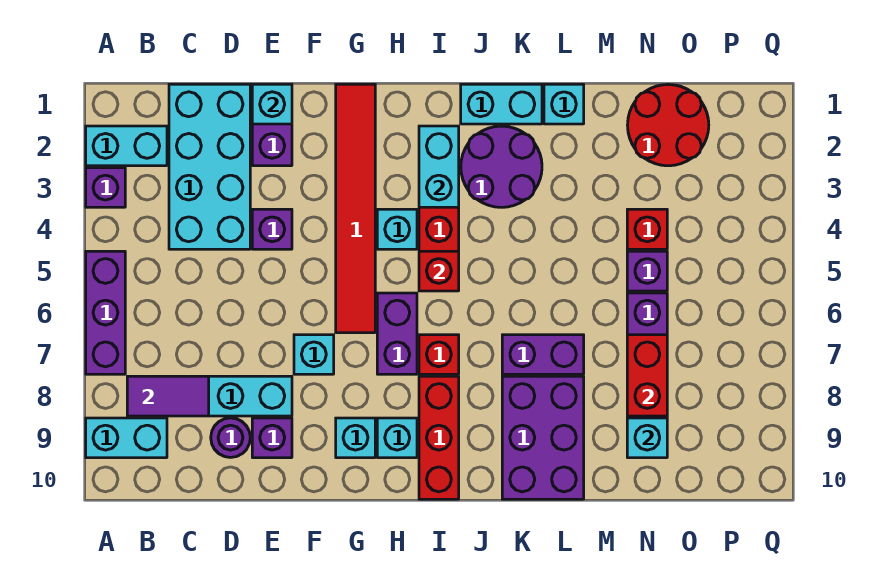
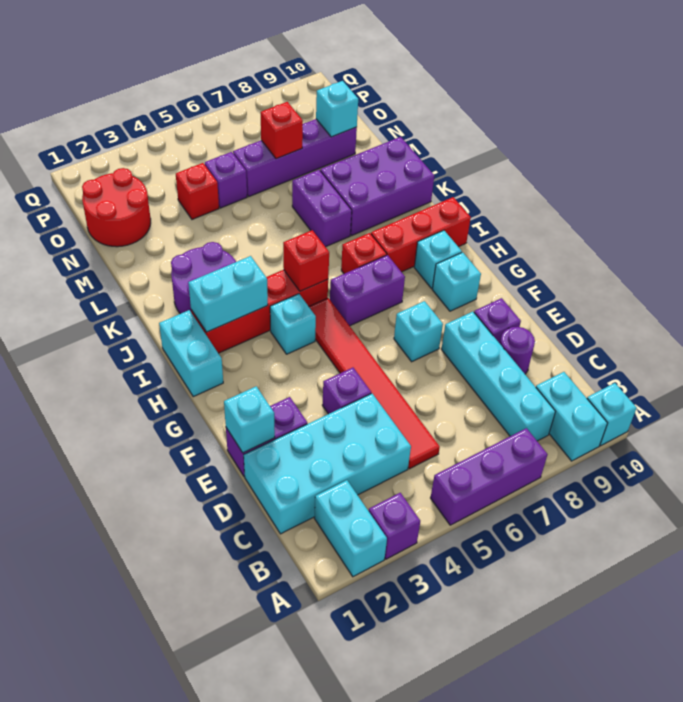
purple 1x2 tile [127,376,209,416] -> none
red 1x6 tile [336,84,375,333] -> red 1x6 tile turned to [309,298,440,469]
cyan 1x2 brick [461,84,542,124] -> cyan 1x2 brick moved to [159,310,223,397]
cyan 1x1 brick [544,84,584,124] -> cyan 1x1 brick moved to [587,383,637,446]
red 1x2 brick [627,335,667,416] -> red 1x1 brick [261,102,303,159]

